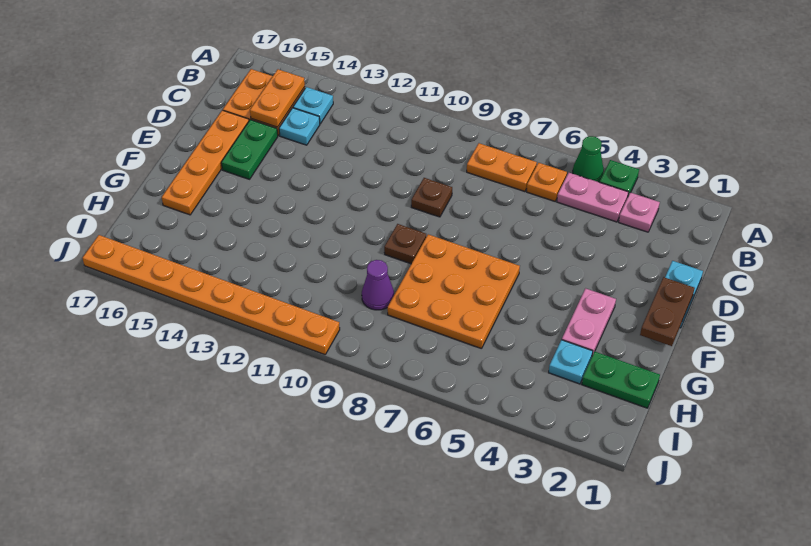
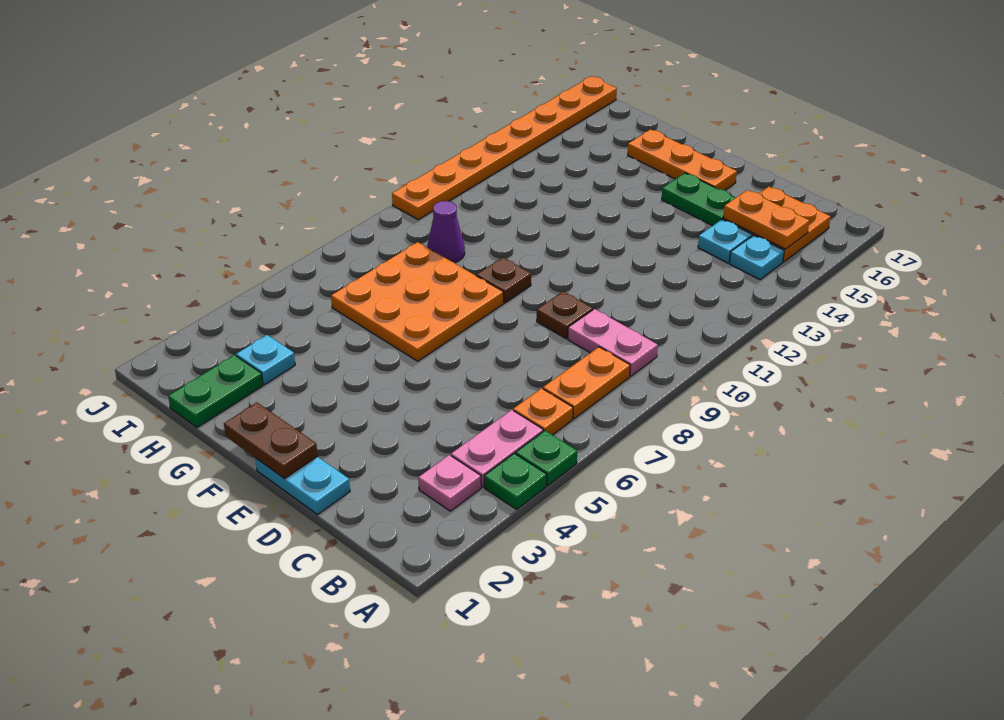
green 1x1 cone [573,136,604,182] -> green 1x1 plate [516,431,577,485]
orange 1x4 plate [162,110,249,215] -> orange 1x3 plate [628,129,737,190]
pink 1x2 plate [562,288,616,355] -> pink 1x2 plate moved to [568,309,658,376]

